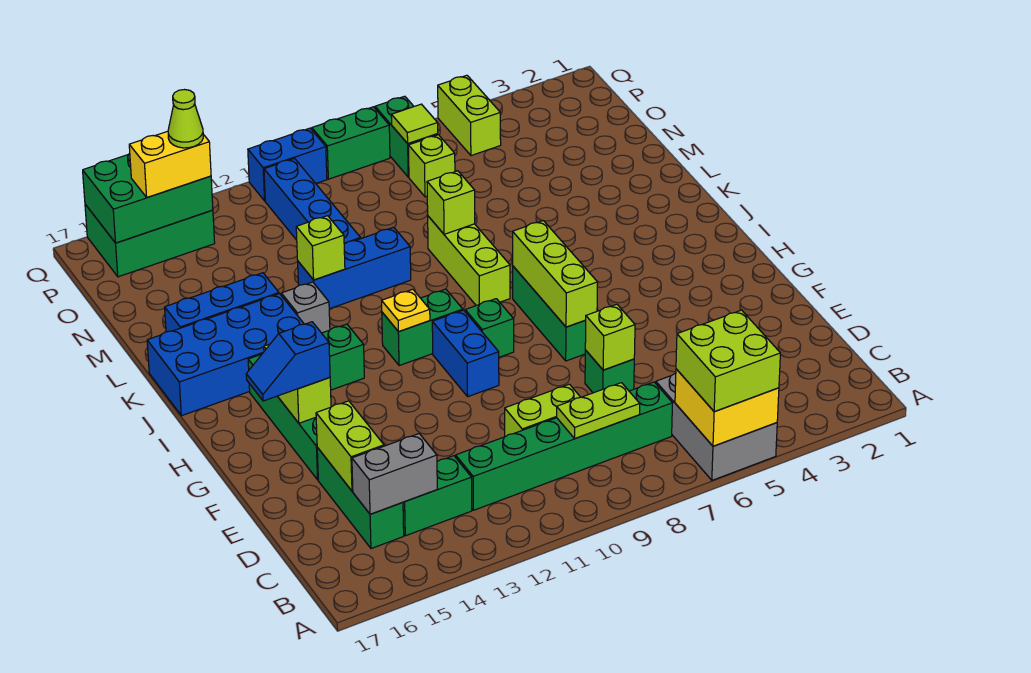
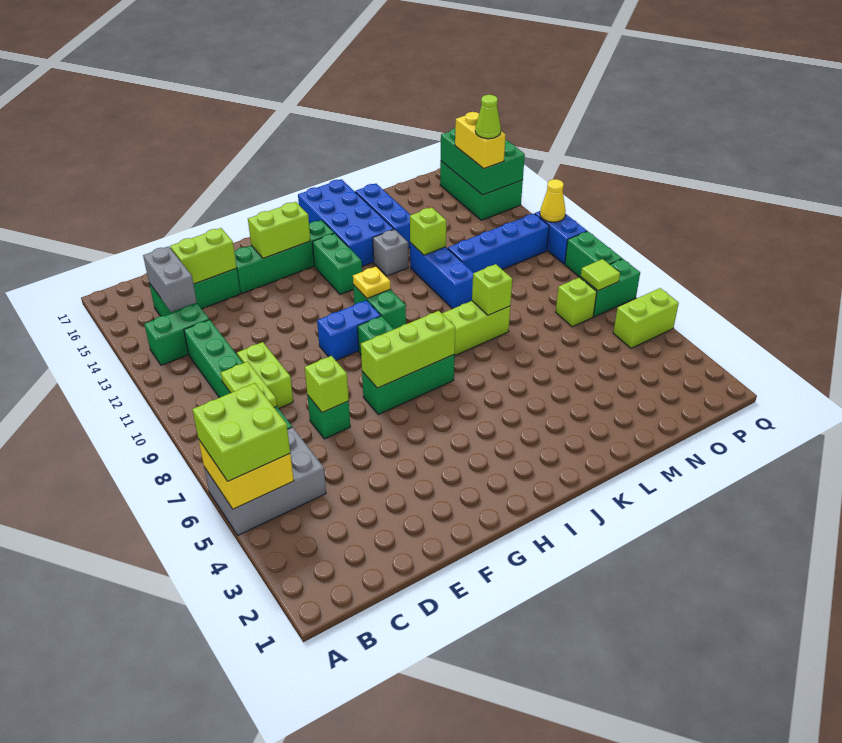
green 1x2 brick [403,456,472,536] -> green 1x2 brick turned to [144,304,209,365]
blue 1x2 slope [246,322,330,401] -> none
none -> yellow 1x1 cone [540,179,566,222]

